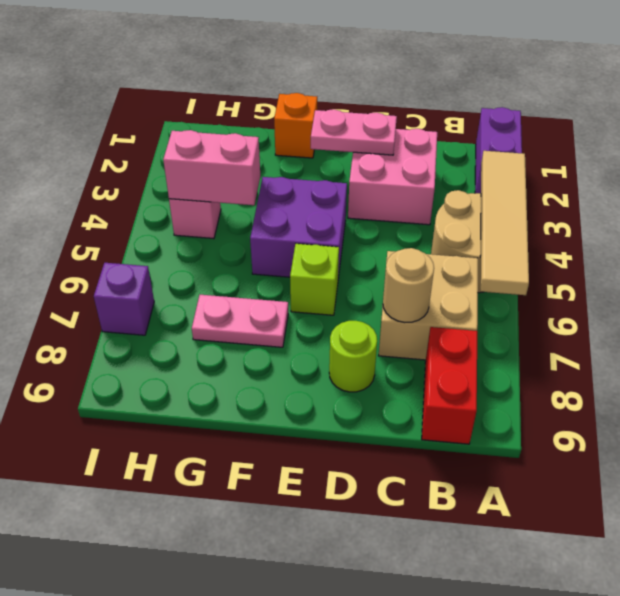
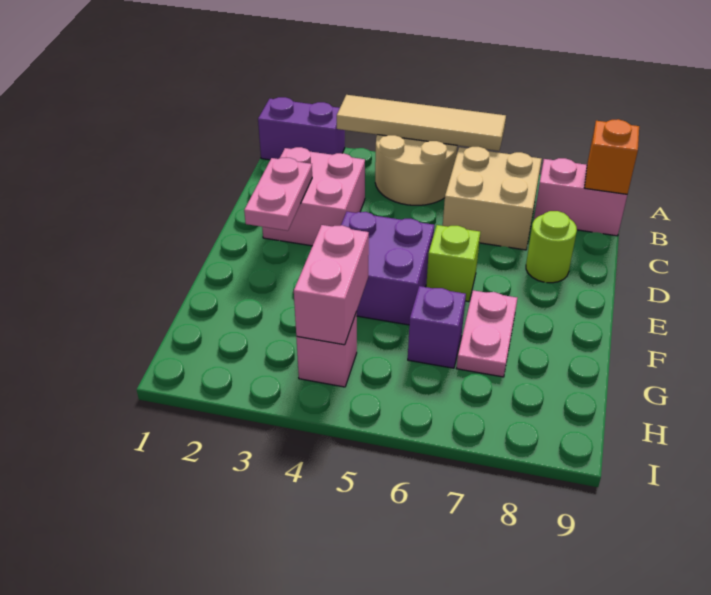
red 1x2 brick [422,327,477,444] -> pink 1x2 brick [534,158,627,236]
tan 1x1 round brick [383,248,434,322] -> none
orange 1x1 brick [274,93,317,158] -> orange 1x1 brick moved to [584,119,639,194]
purple 1x1 brick [94,263,154,335] -> purple 1x1 brick moved to [408,286,466,368]

